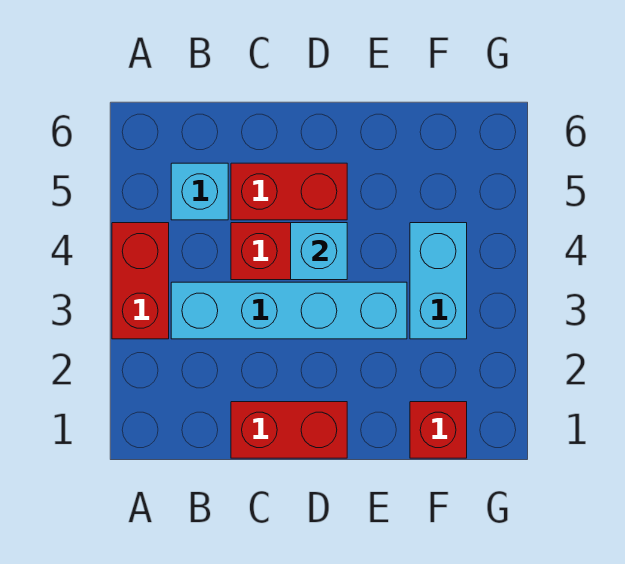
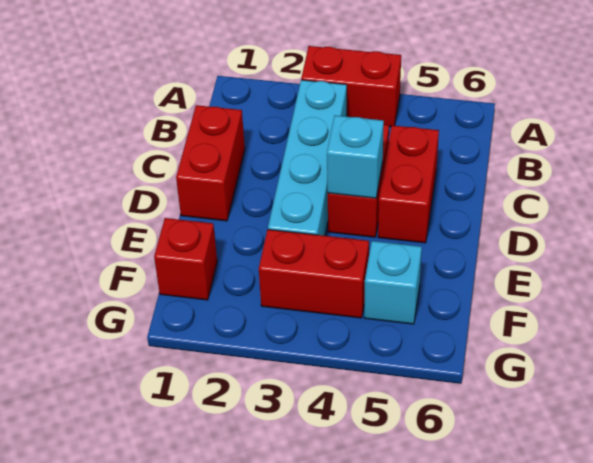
cyan 1x1 brick [171,163,228,220] -> cyan 1x1 brick moved to [364,241,422,324]
cyan 1x2 brick [410,223,467,339] -> red 1x2 brick [259,229,369,318]

